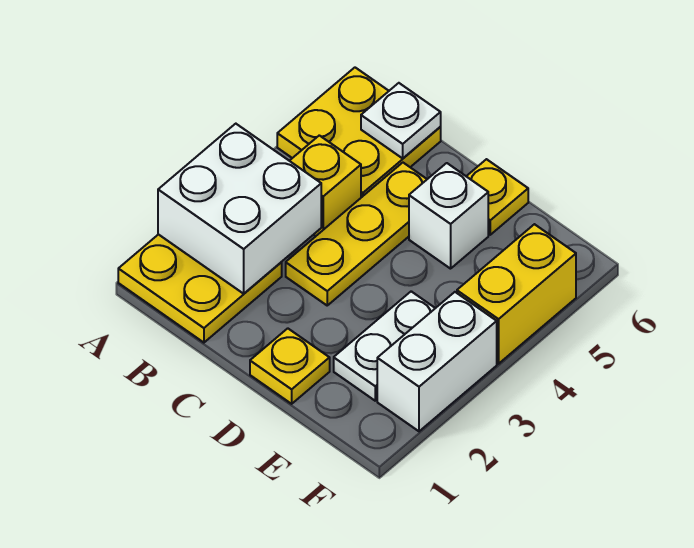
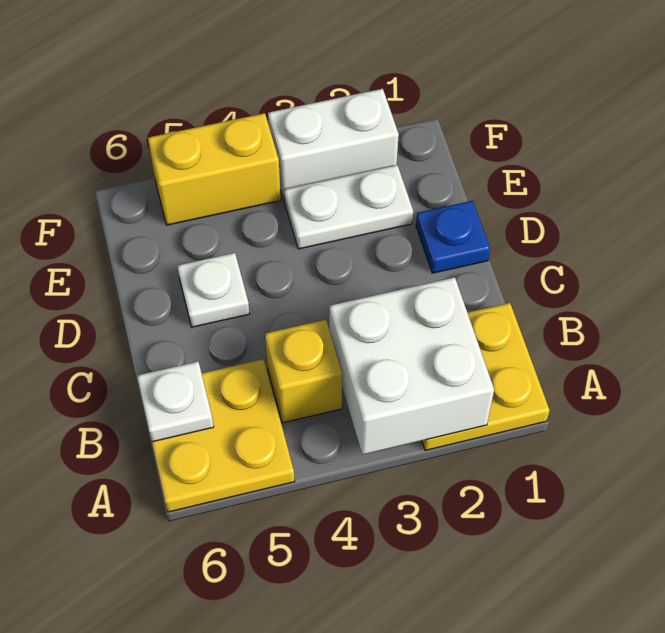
yellow 1x3 plate [286,163,427,305] -> none
yellow 1x1 plate [250,328,330,404] -> blue 1x1 plate [416,201,490,273]
white 1x1 brick [409,163,488,269] -> white 1x1 plate [177,253,250,327]
yellow 1x1 plate [466,159,528,235] -> none

